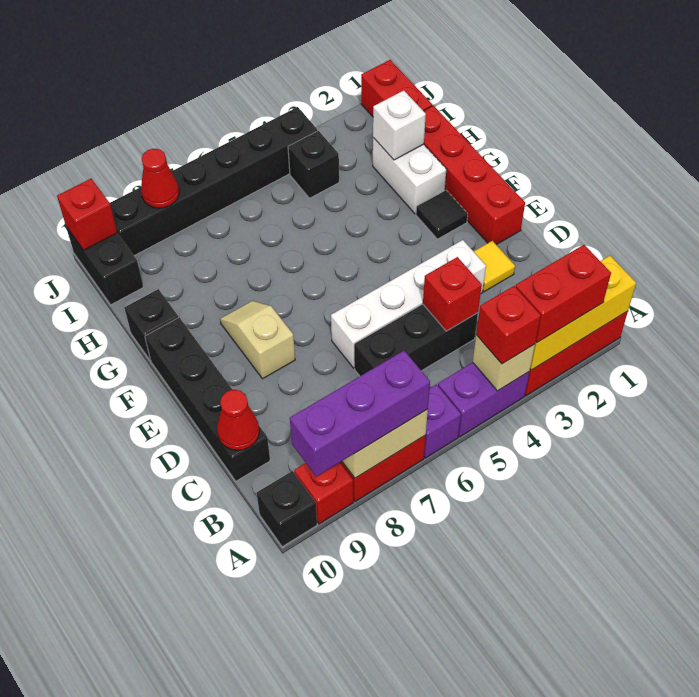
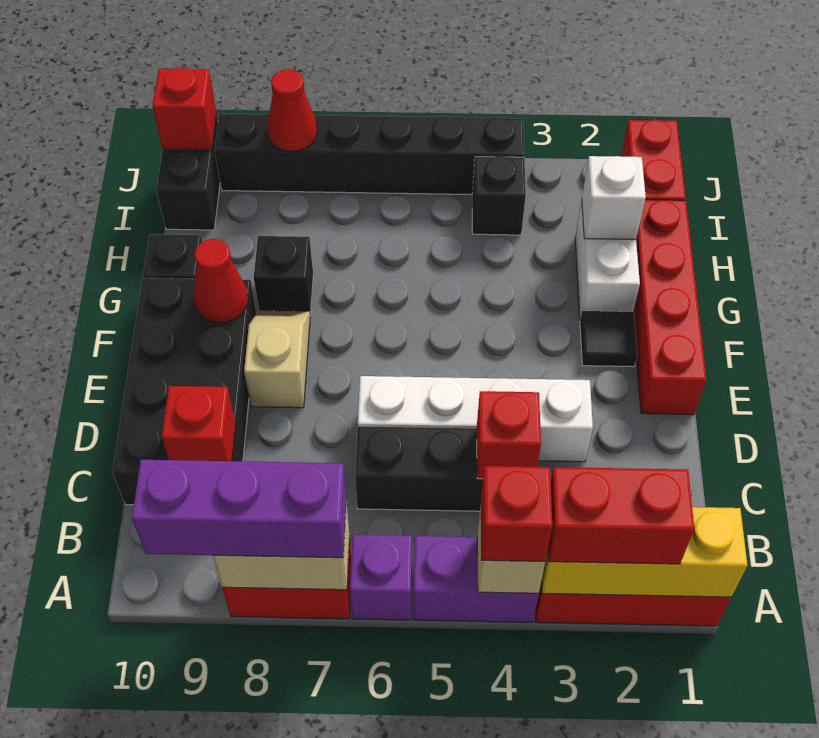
red 1x1 brick [294,463,353,524] -> red 1x1 brick moved to [162,386,236,461]
black 1x1 brick [257,471,317,547] -> black 1x1 brick moved to [254,236,313,315]
black 1x4 brick [145,318,270,481] -> black 2x4 brick [112,278,256,505]
red 1x1 cone [217,390,259,450] -> red 1x1 cone moved to [194,239,248,323]
yellow 1x1 tile [474,241,515,292] -> none

